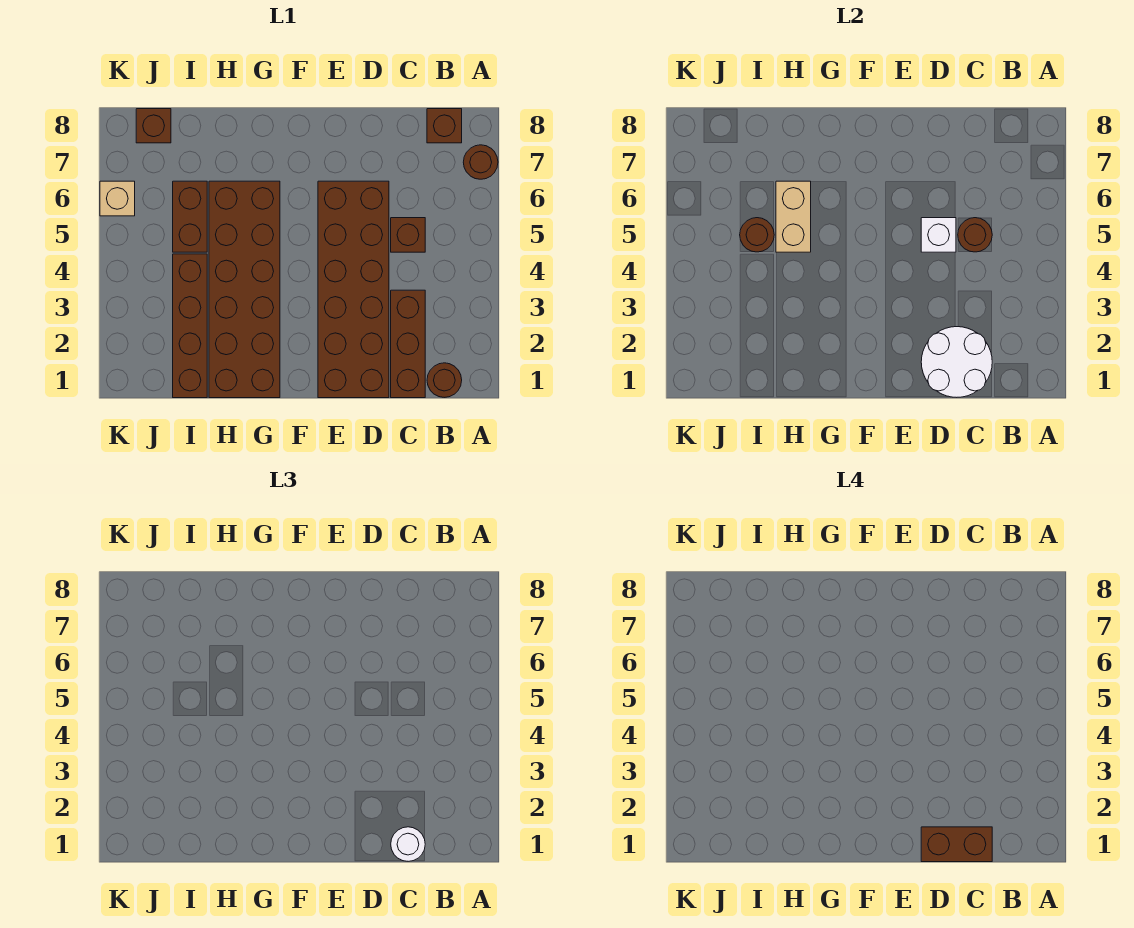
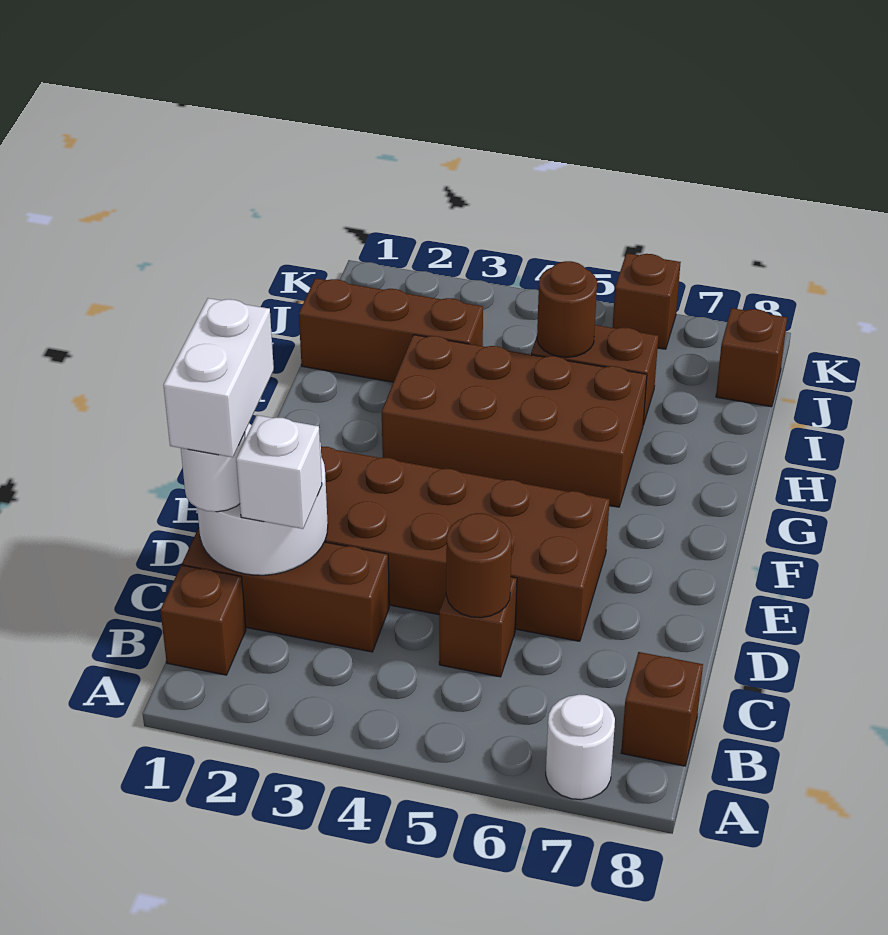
brown 1x1 round brick [463,145,498,179] -> white 1x1 round brick [546,694,615,800]
brown 1x1 round brick [427,363,462,397] -> brown 1x1 brick [160,565,246,675]
brown 1x2 brick [921,827,992,862] -> white 1x2 brick [163,298,274,457]
white 1x1 brick [921,218,956,252] -> white 1x1 brick moved to [236,415,322,529]
brown 2x6 brick [209,181,280,398] -> brown 2x4 brick [382,335,647,507]
tan 1x2 brick [776,181,811,252] -> none
brown 1x4 brick [173,254,207,398] -> brown 1x3 brick [299,278,483,382]
tan 1x1 brick [100,181,135,216] -> brown 1x1 brick [613,253,681,349]

